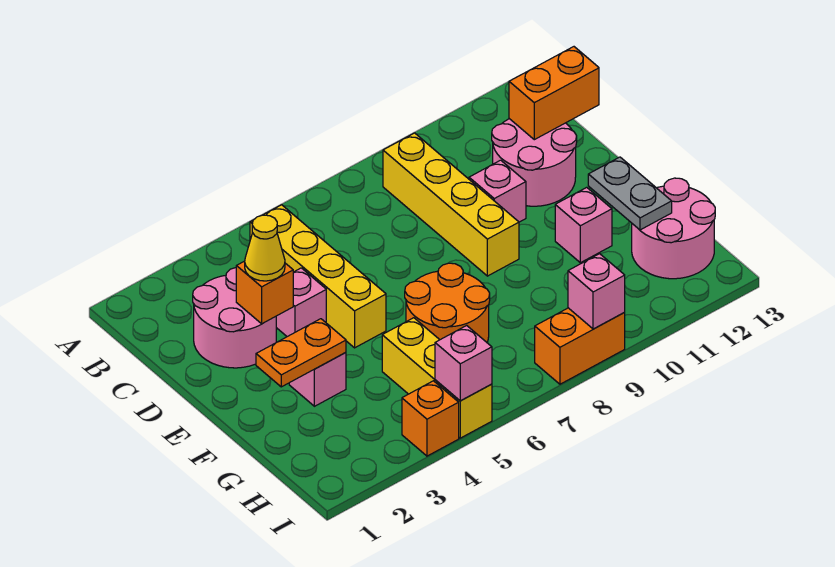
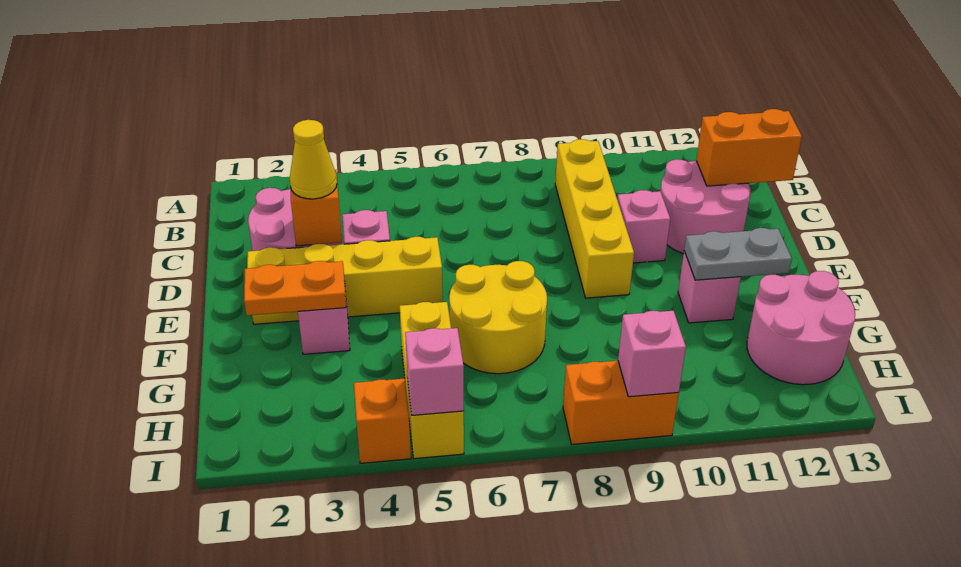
yellow 1x4 brick [250,205,386,348] -> yellow 1x4 brick turned to [247,237,443,324]
orange 2x2 round brick [405,263,490,342] -> yellow 2x2 round brick [449,261,547,374]
grey 1x2 plate [588,157,672,230] -> grey 1x2 plate turned to [684,228,792,280]

